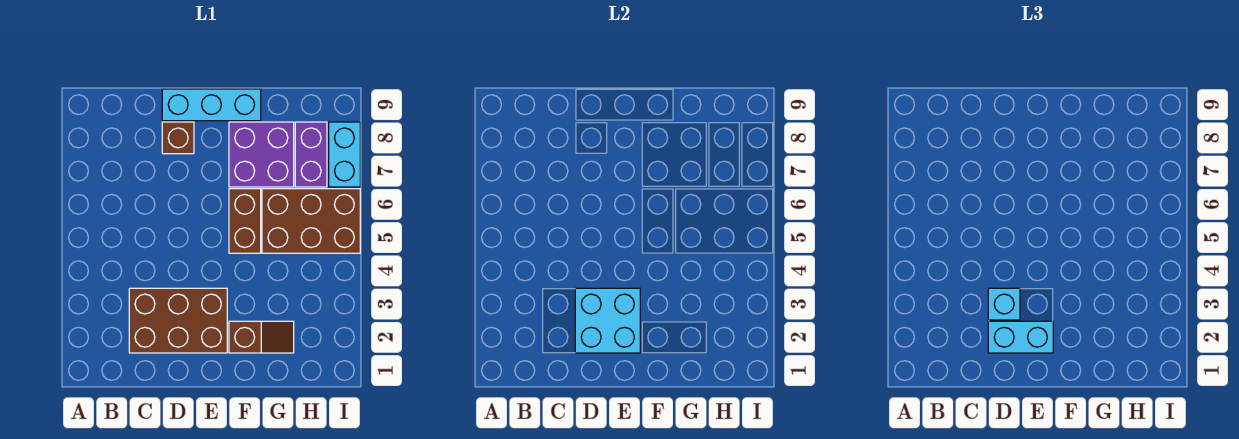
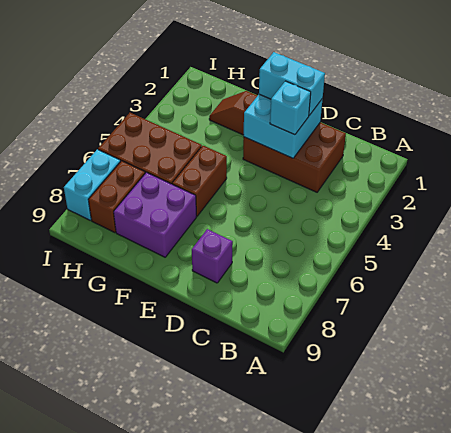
brown 1x1 brick [162,122,194,154] -> purple 1x1 brick [192,229,233,283]
cyan 1x3 brick [162,89,261,121] -> none
purple 1x2 brick [295,122,327,187] -> brown 1x2 brick [88,161,145,233]

